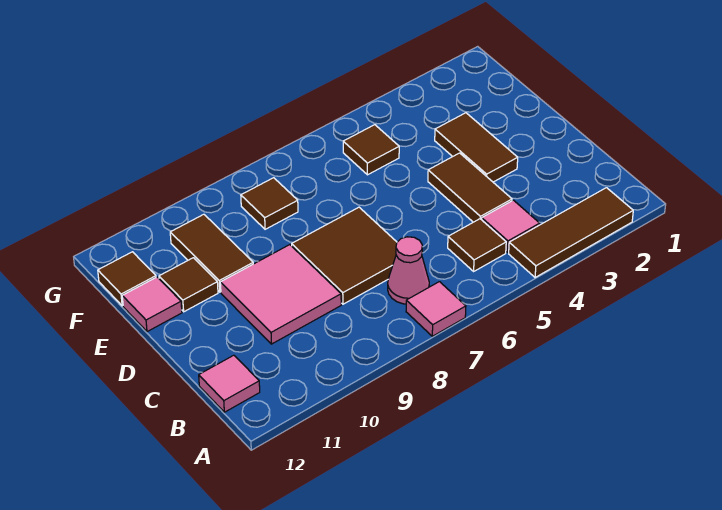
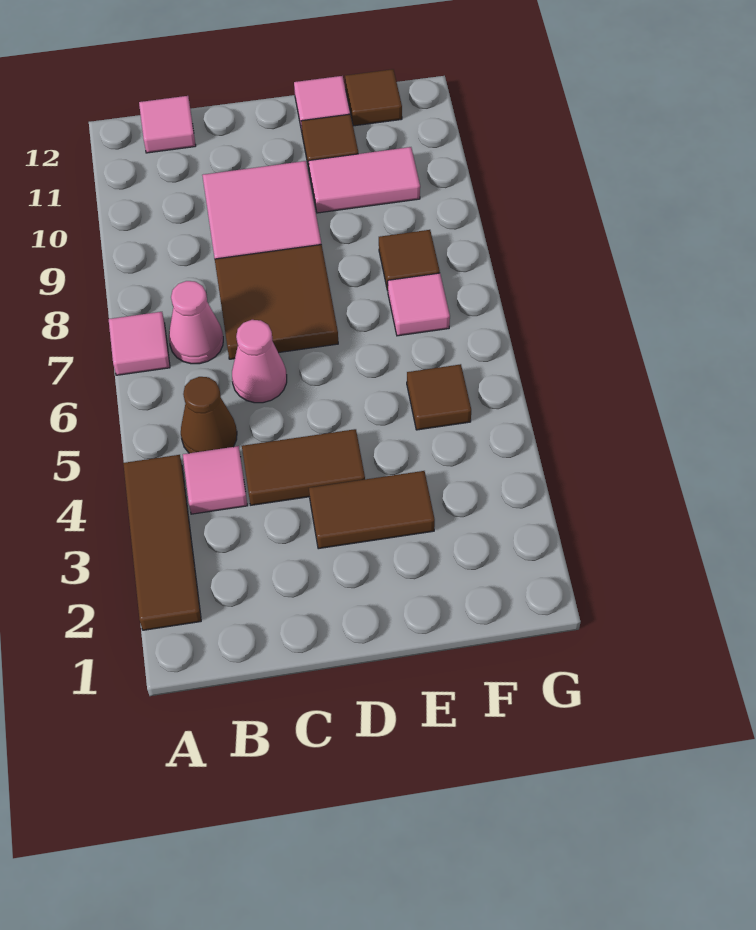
brown 1x1 tile [448,219,506,271] -> brown 1x1 cone [181,377,237,453]
none -> pink 1x1 cone [232,320,287,403]
brown 1x2 tile [170,214,253,292] -> pink 1x2 tile [309,147,420,213]
none -> pink 1x1 tile [388,273,450,336]

